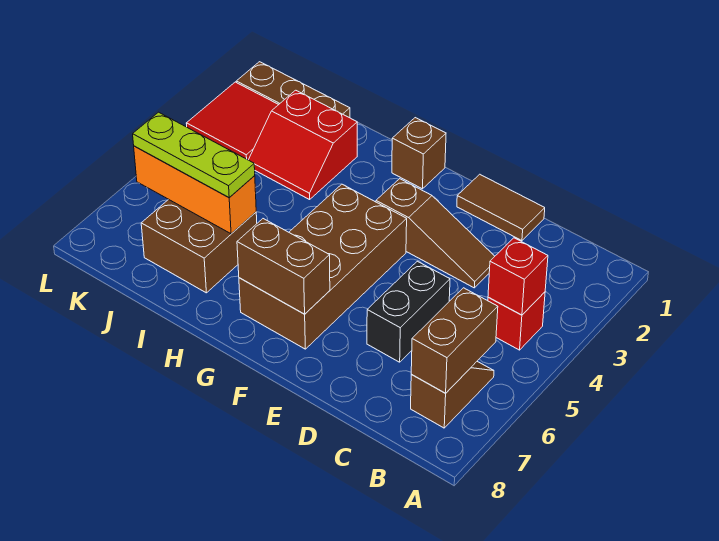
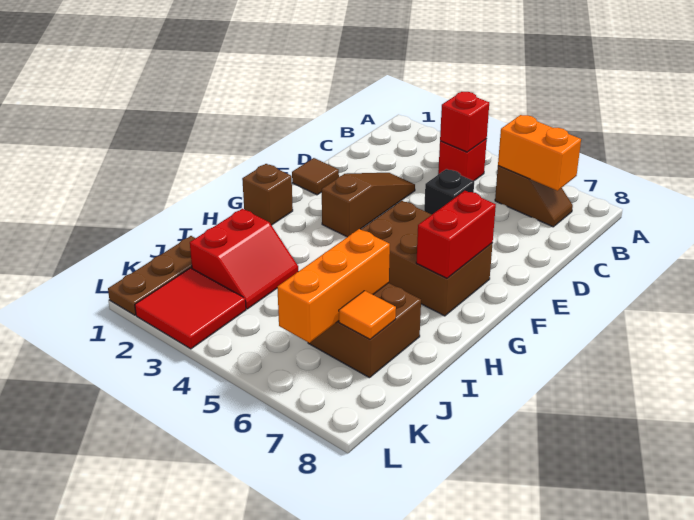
brown 1x2 slope [411,362,494,428] -> brown 1x2 slope turned to [495,166,573,227]
brown 1x2 brick [411,288,498,393] -> orange 1x2 brick [498,115,581,191]
brown 1x2 tile [457,174,545,241] -> brown 1x1 tile [292,158,339,195]
black 1x2 brick [367,261,450,362] -> black 1x1 brick [424,169,474,214]
brown 2x4 brick [239,184,407,349] -> brown 2x3 brick [361,201,493,316]
brown 1x2 brick [237,219,330,314] -> red 1x2 brick [416,191,496,278]
lime 1x3 plate [133,112,255,198] -> none
none -> orange 1x1 tile [339,291,396,339]

